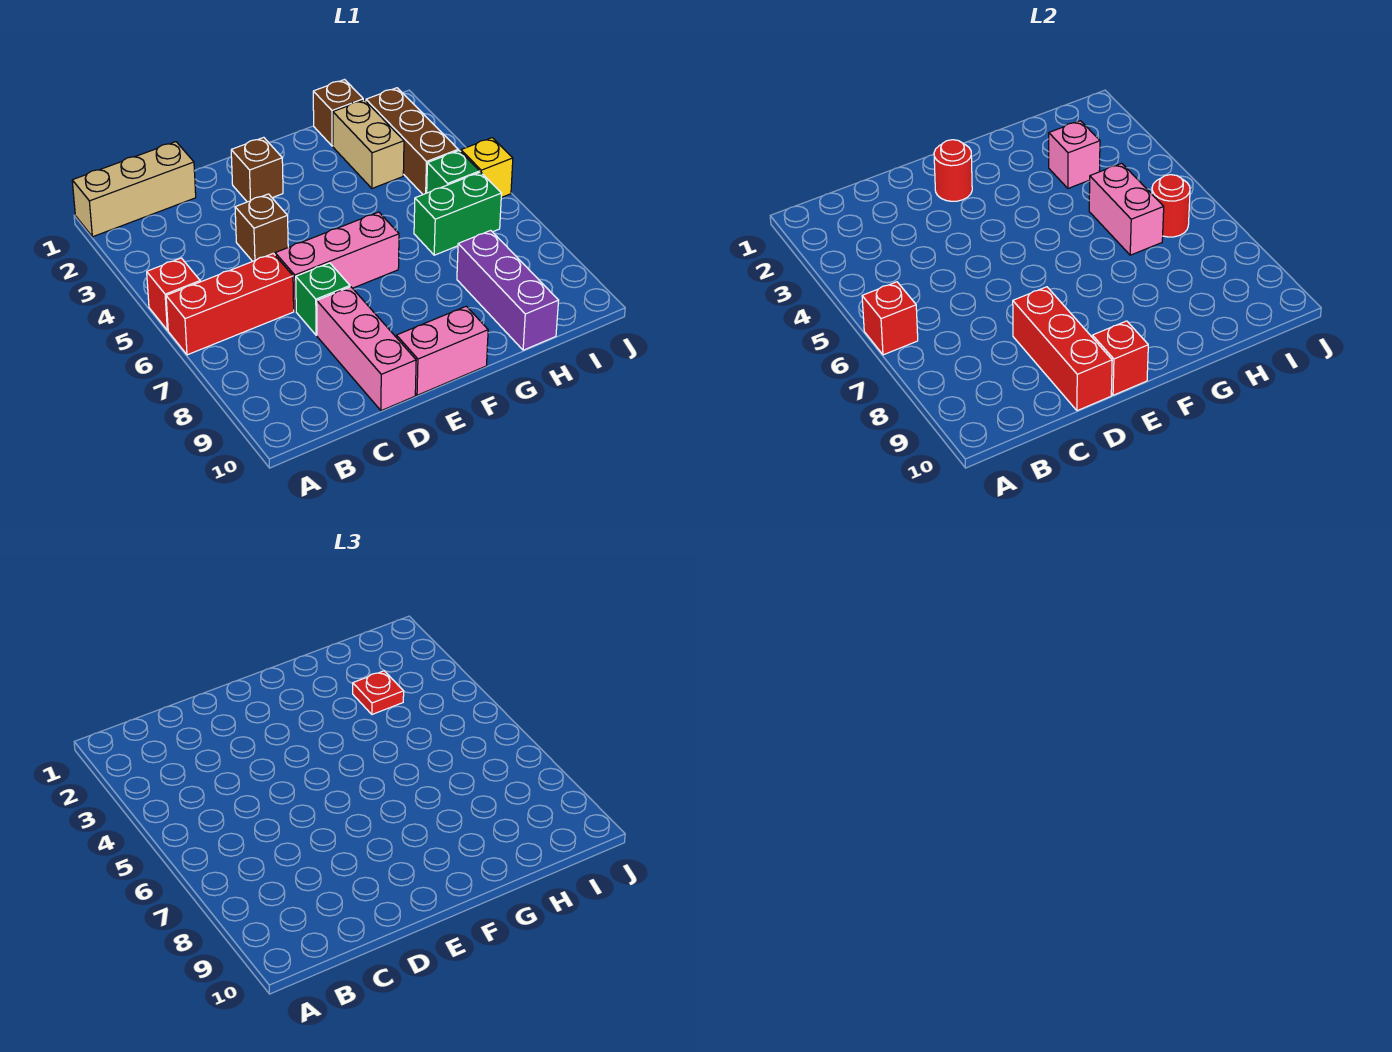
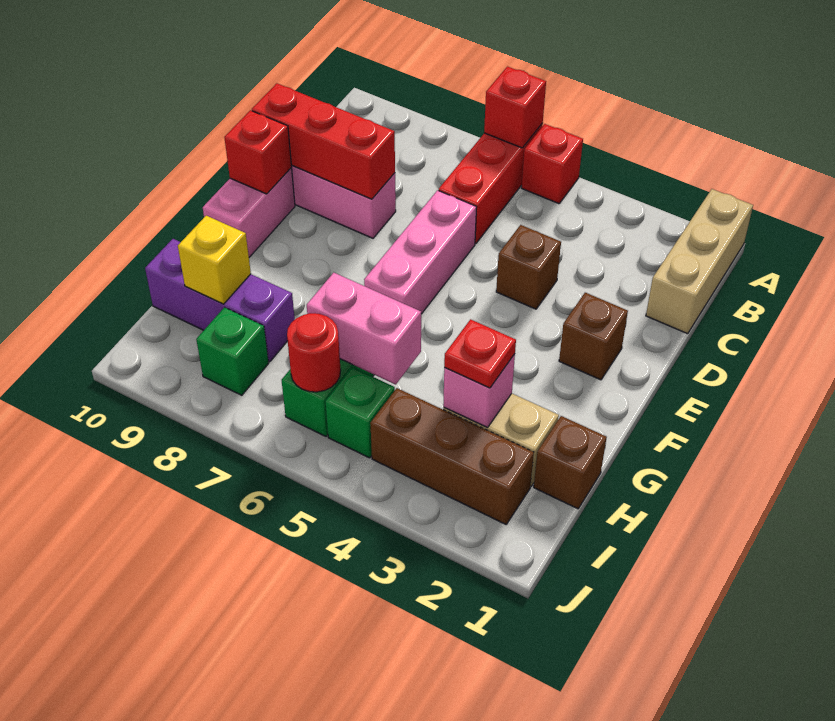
green 1x1 brick [296,263,350,335] -> green 1x1 brick moved to [196,307,269,395]
red 1x1 round brick [934,140,972,201] -> none
yellow 1x1 brick [461,138,513,198] -> yellow 1x1 brick moved to [178,216,251,304]

